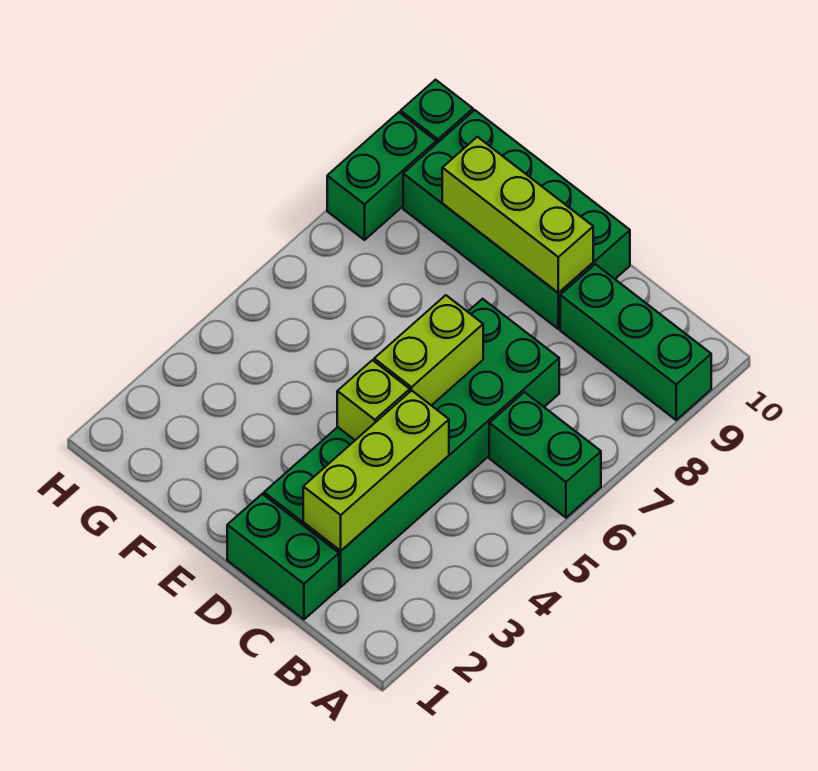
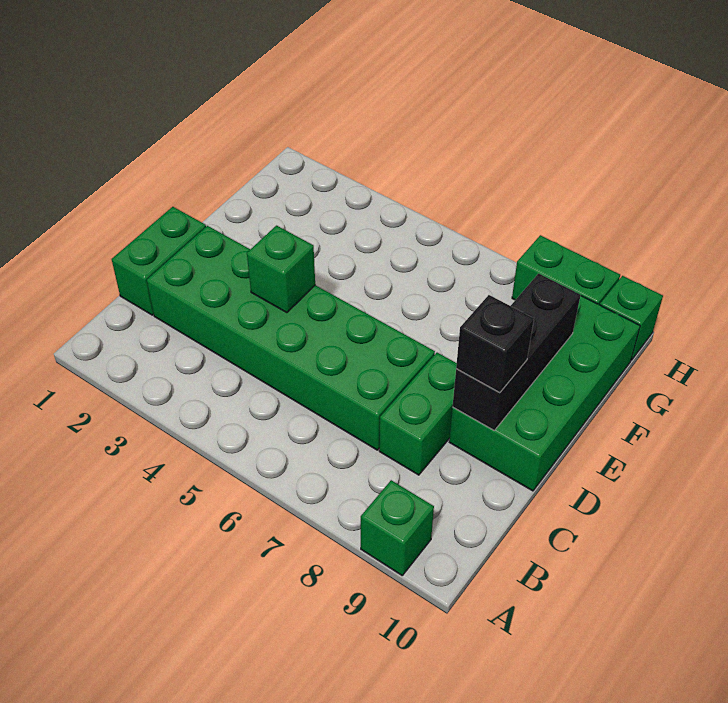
green 1x2 brick [489,392,601,518] -> green 1x2 brick moved to [379,353,457,475]
green 1x3 brick [560,264,711,420] -> green 1x1 brick [361,480,434,575]
lime 1x3 brick [303,391,449,551] -> none
lime 1x1 brick [337,360,410,440] -> green 1x1 brick [247,226,315,313]
lime 1x2 brick [374,295,483,406] -> none
lime 1x3 brick [442,137,593,293] -> black 1x3 brick [453,273,581,430]
none -> black 1x1 brick [456,295,534,393]

